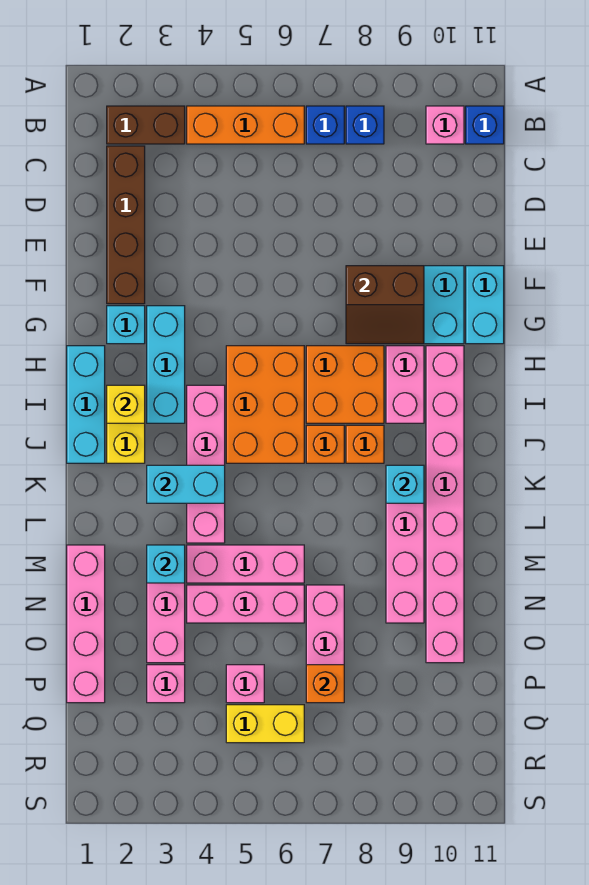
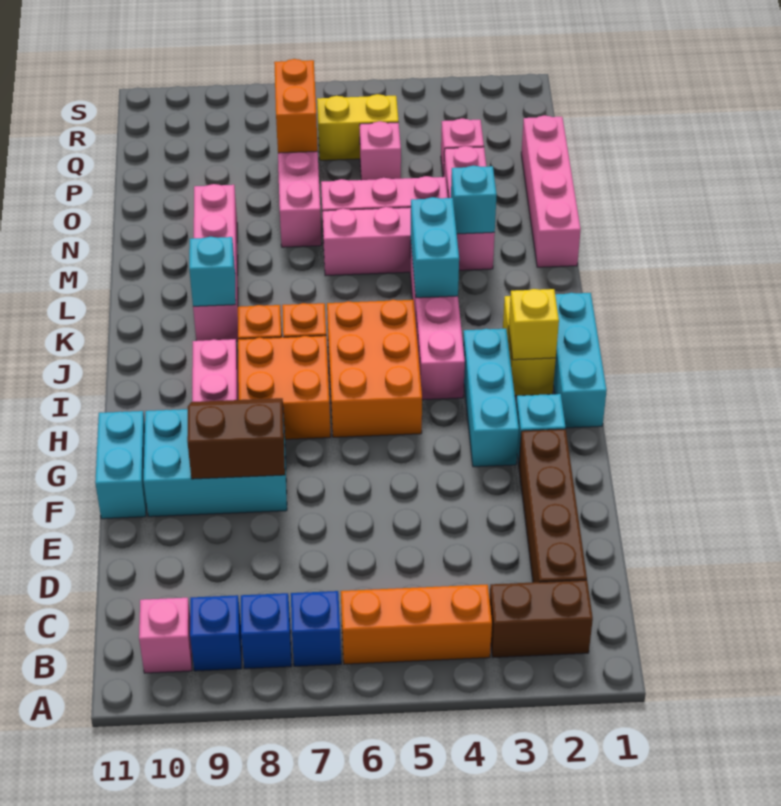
blue 1x1 brick [466,106,504,144] -> blue 1x1 brick moved to [190,595,242,671]
pink 1x8 brick [426,346,464,663] -> none
cyan 1x2 brick [147,465,225,503] -> cyan 1x2 brick turned to [411,197,459,298]
orange 1x1 brick [306,665,344,703] -> orange 1x2 brick [274,59,318,153]

